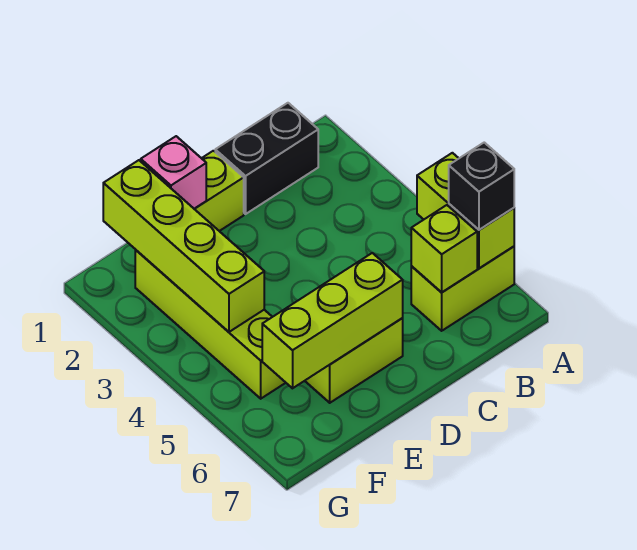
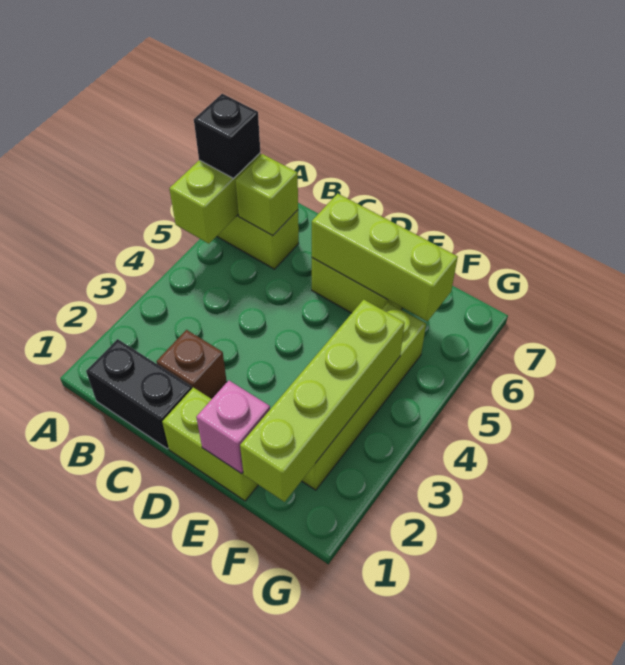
none -> brown 1x1 brick [157,330,227,399]

